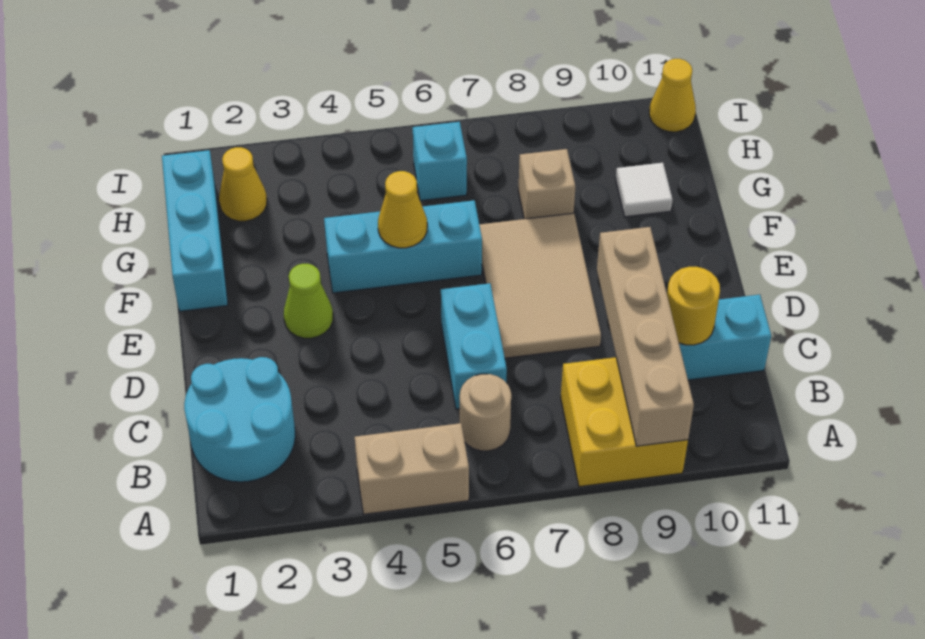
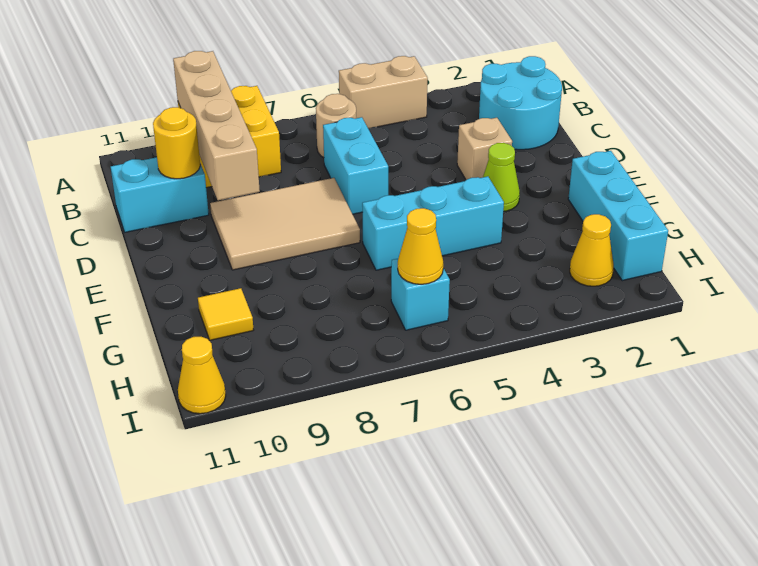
tan 2x3 tile [479,213,601,358] -> tan 2x3 tile turned to [210,178,360,270]
yellow 1x1 cone [378,171,427,248] -> yellow 1x1 cone moved to [398,208,443,284]
tan 1x1 brick [518,149,575,219] -> tan 1x1 brick moved to [457,118,512,180]
white 1x1 tile [616,163,673,217] -> yellow 1x1 tile [198,288,253,340]

